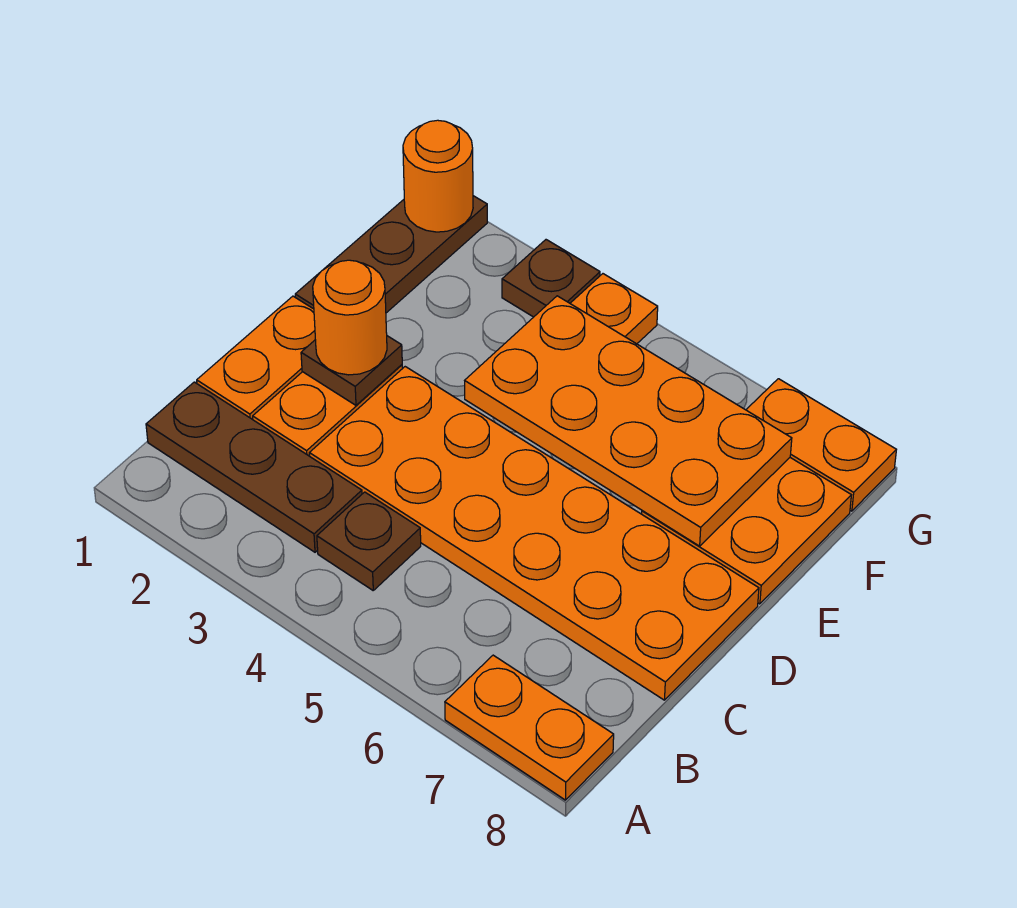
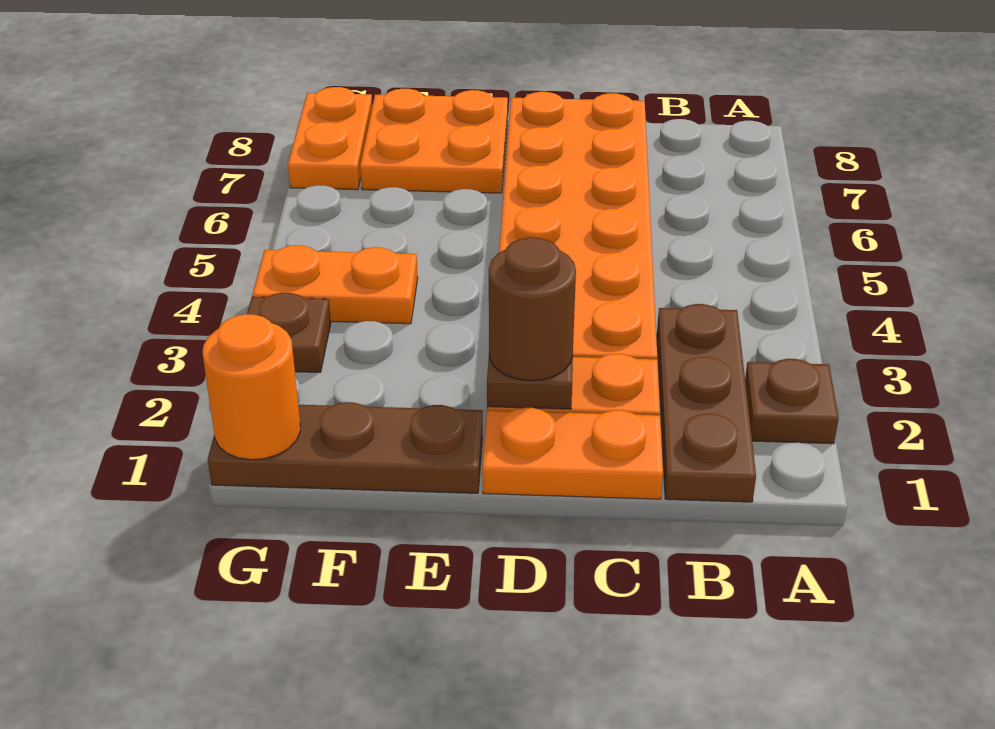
orange 1x2 plate [445,655,614,800] -> none
brown 1x1 plate [317,492,421,590] -> brown 1x1 plate moved to [745,359,839,444]
orange 1x1 round brick [313,260,387,375] -> brown 1x1 round brick [489,237,576,381]
orange 2x4 plate [465,296,792,546] -> none

